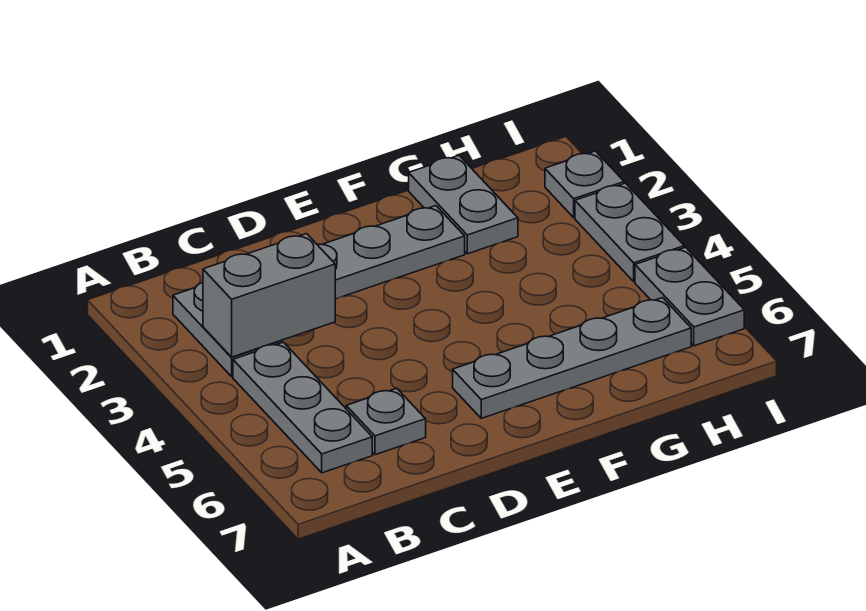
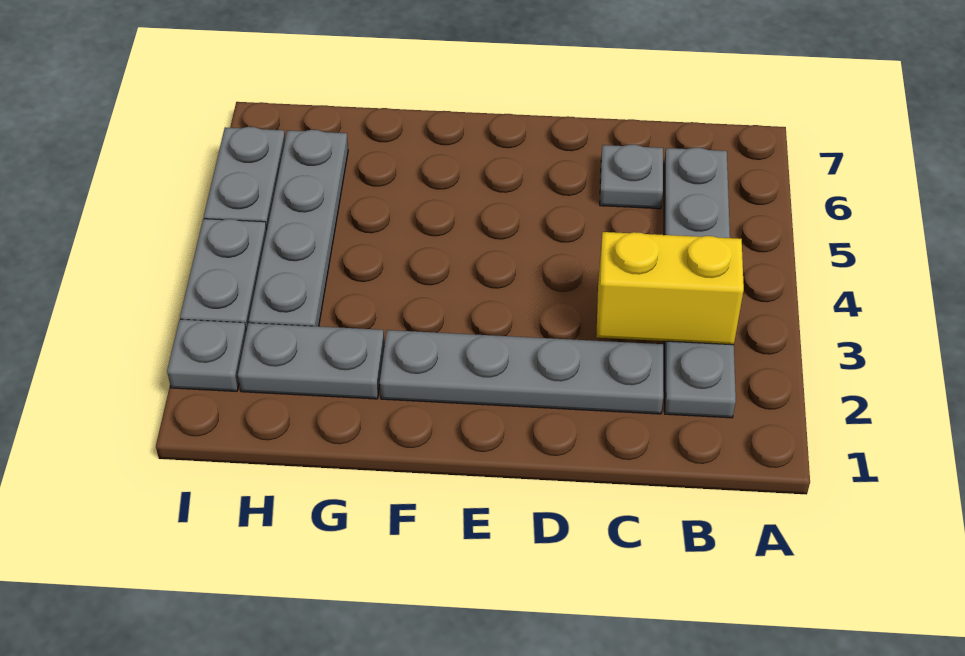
grey 1x2 brick [203,234,335,357] -> yellow 1x2 brick [596,232,744,345]
grey 1x4 plate [453,298,691,418] -> grey 1x4 plate turned to [249,130,348,326]
grey 1x2 plate [409,155,518,254] -> grey 1x2 plate turned to [238,323,384,399]

